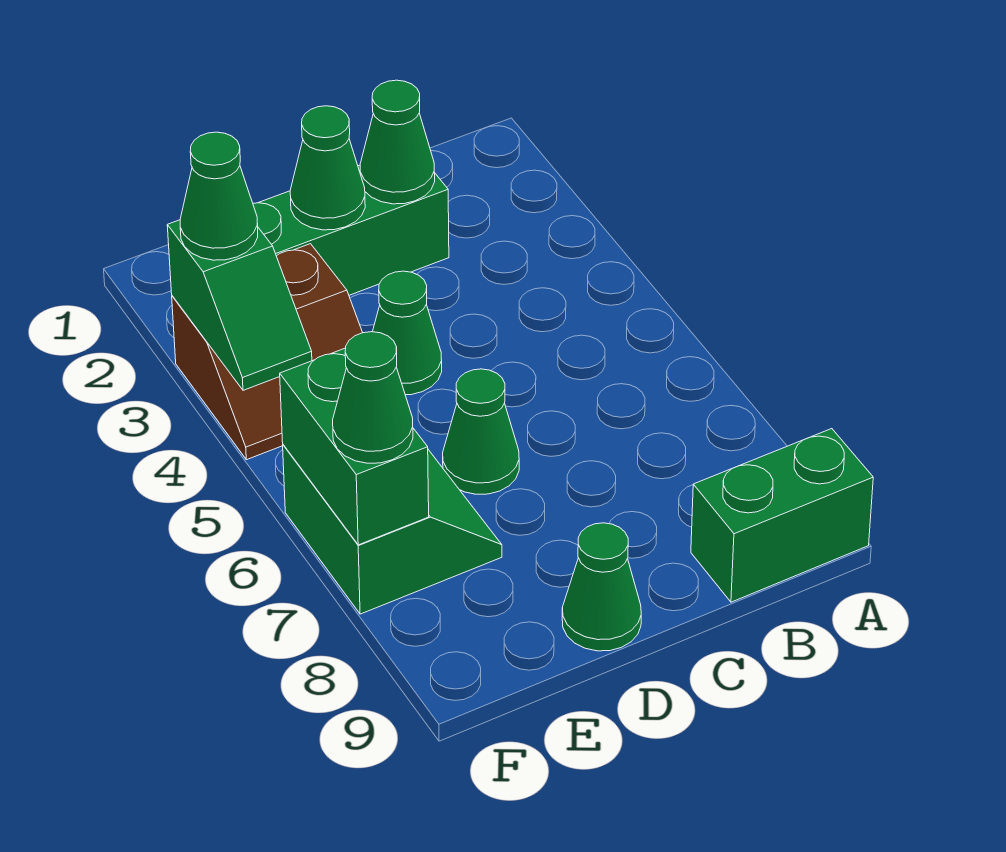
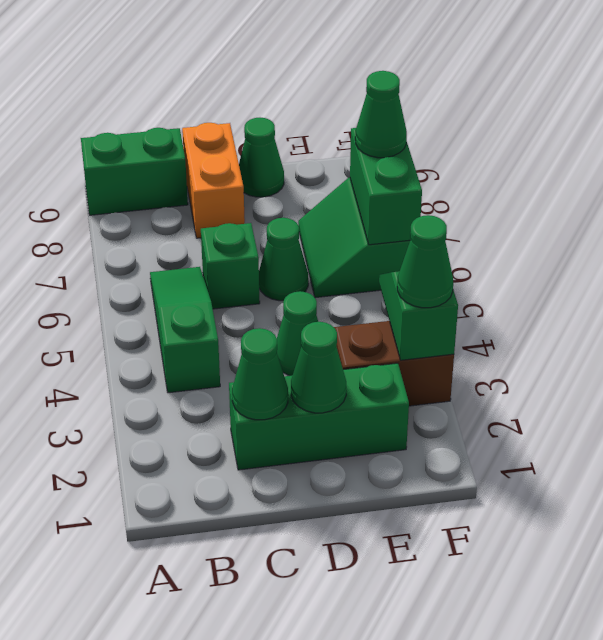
none -> green 1x3 slope [150,267,220,393]
none -> green 1x1 brick [201,223,260,309]
none -> orange 1x2 brick [182,123,245,238]

